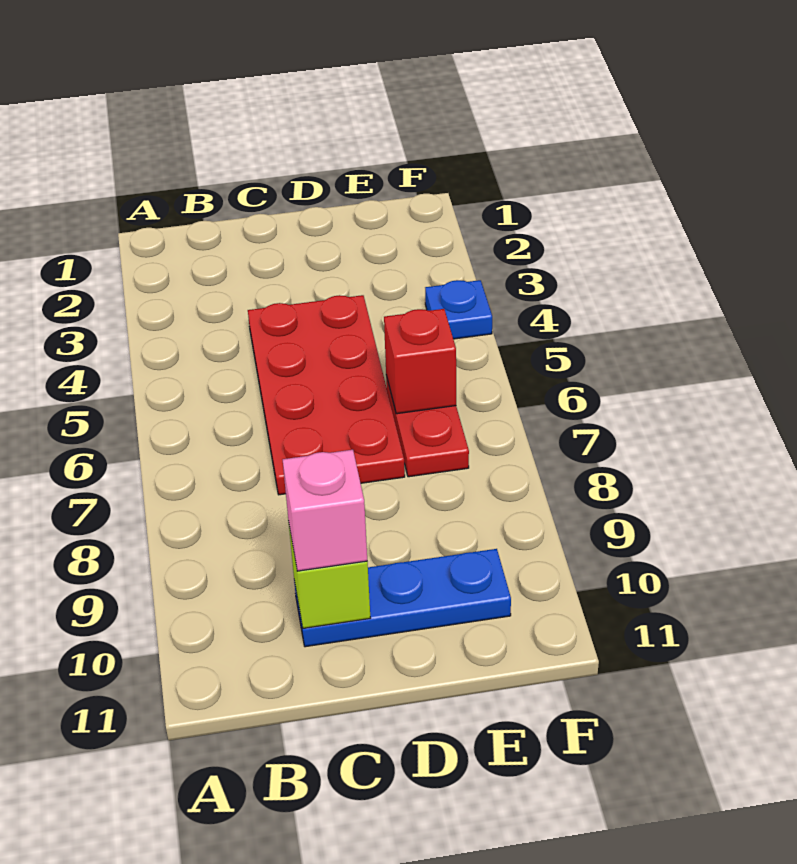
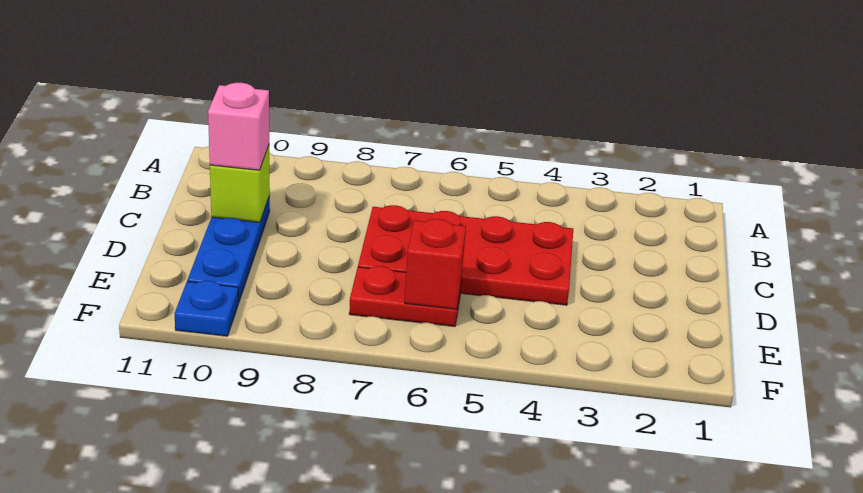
blue 1x1 plate [425,280,492,339] -> blue 1x1 plate moved to [175,281,239,336]

